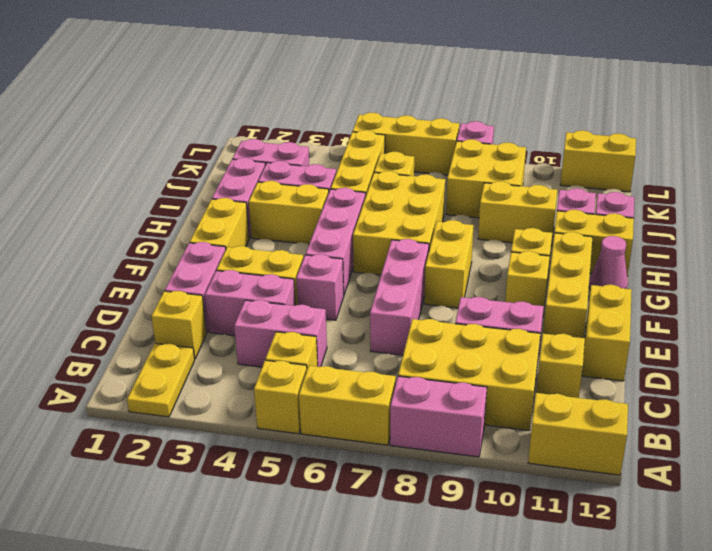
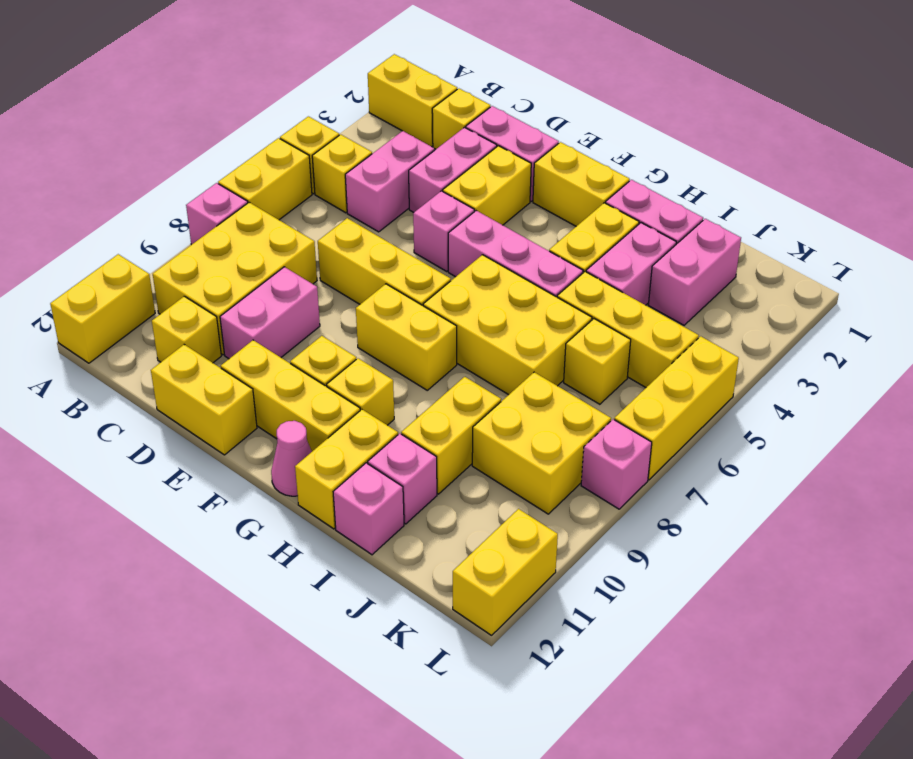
yellow 1x2 plate [127,344,195,417] -> yellow 1x2 brick [368,54,457,147]
pink 1x2 brick [390,376,487,457] -> pink 1x1 brick [186,183,248,245]
pink 1x3 brick [370,239,429,355] -> yellow 1x3 brick [318,218,451,306]

